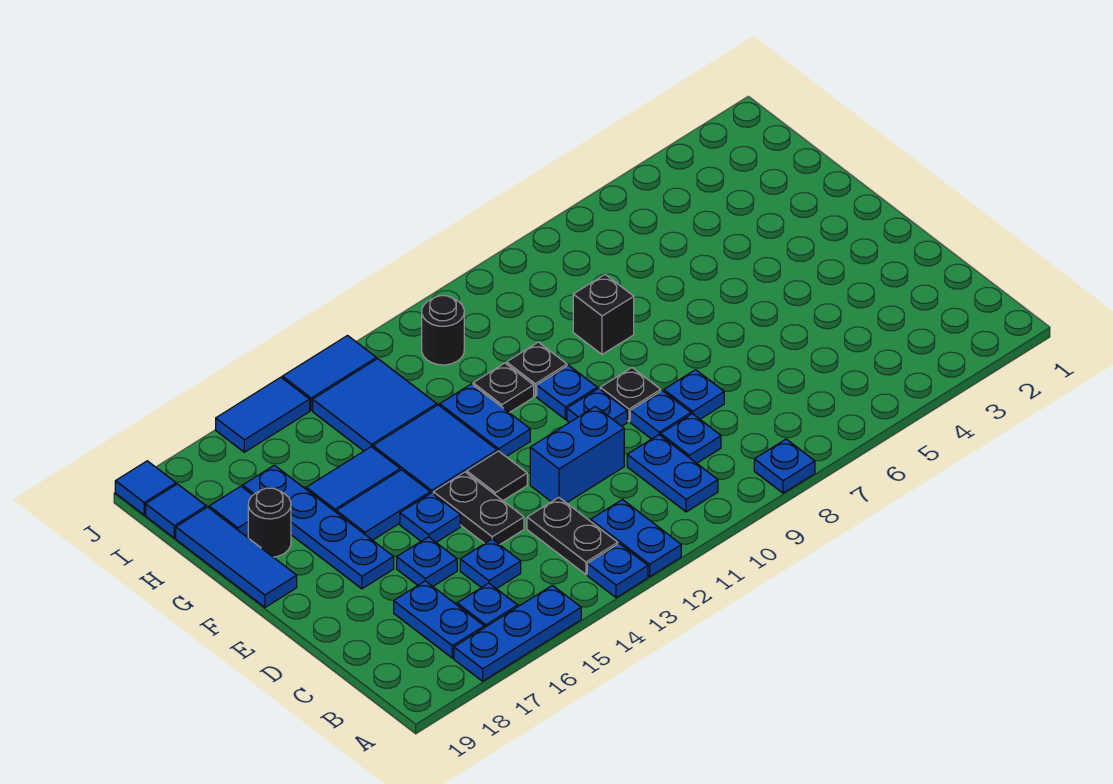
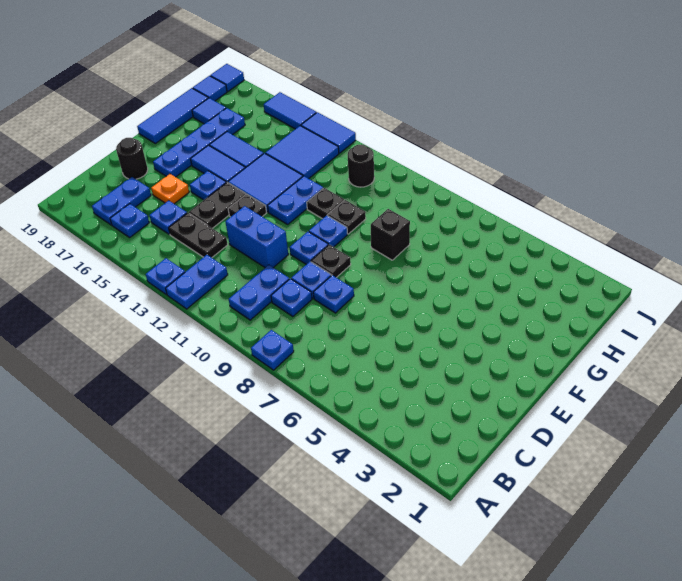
blue 1x3 plate [454,585,581,681] -> none
black 1x2 plate [527,497,618,574] -> black 1x2 plate turned to [169,213,228,258]
blue 1x1 plate [397,537,457,586] -> orange 1x1 plate [151,174,189,204]
black 1x1 tile [467,451,527,500] -> black 1x1 plate [228,194,266,217]
black 1x1 round brick [248,488,291,557] -> black 1x1 round brick moved to [116,138,148,179]

